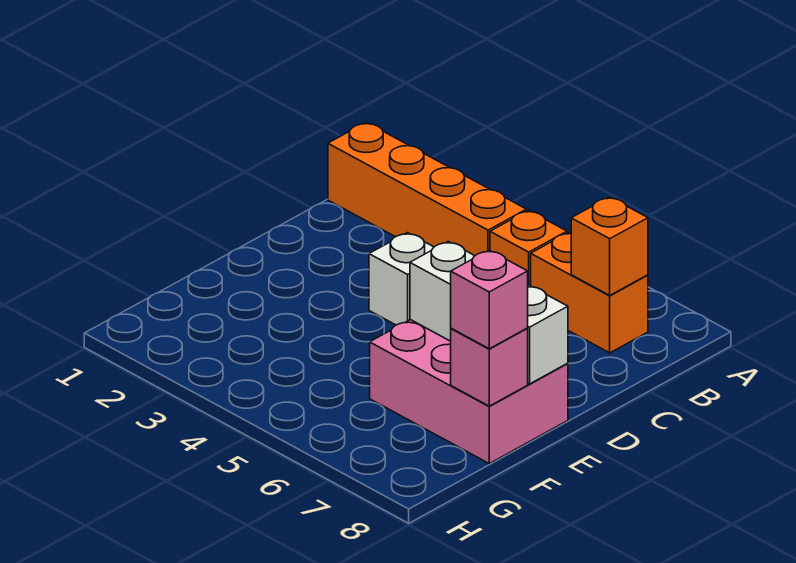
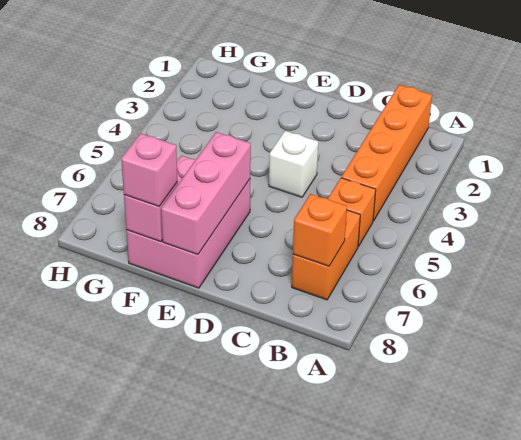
white 1x3 brick [410,241,568,384] -> pink 1x3 brick [161,132,251,255]

